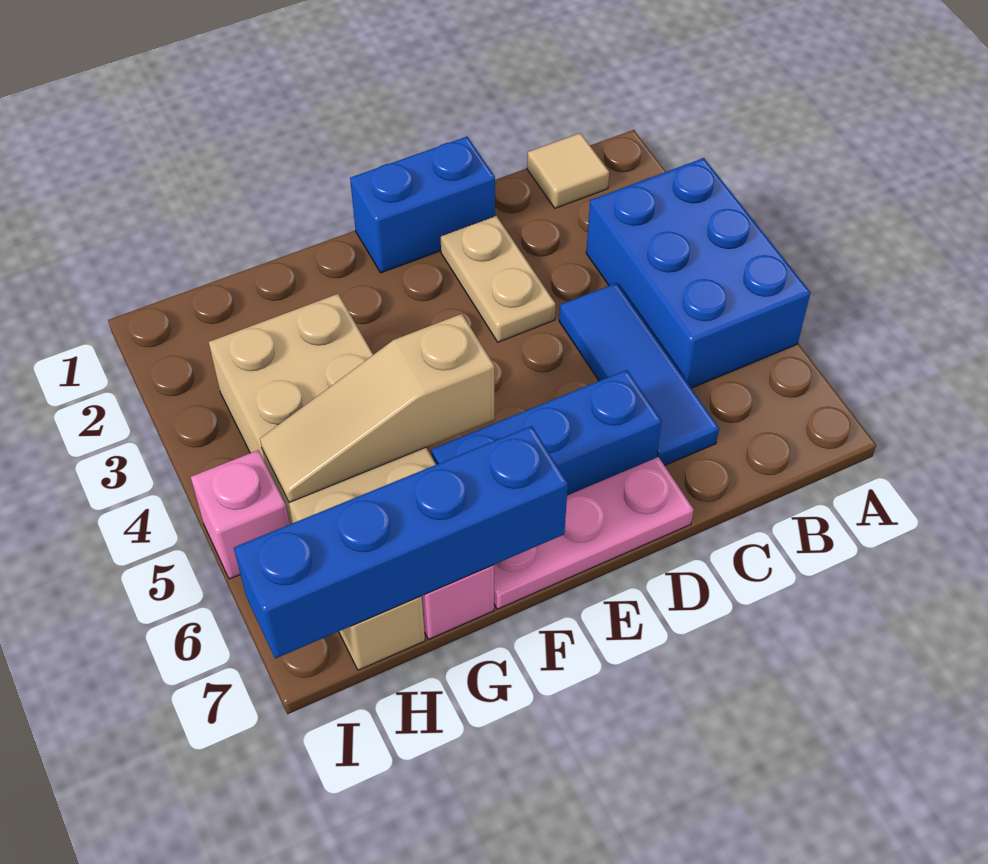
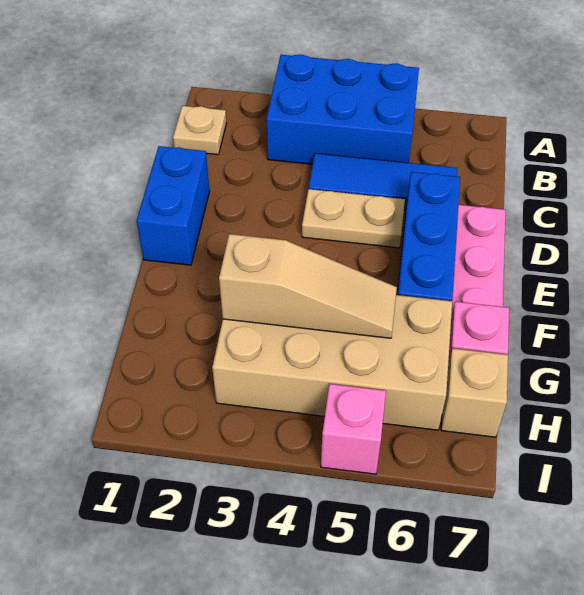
tan 1x1 tile [527,133,609,208] -> tan 1x1 plate [173,106,226,155]
tan 1x2 plate [441,216,556,342] -> tan 1x2 plate moved to [302,189,405,248]
tan 1x3 slope [260,314,494,503] -> tan 1x3 slope turned to [219,234,397,338]
blue 1x4 brick [234,426,568,659] -> none

